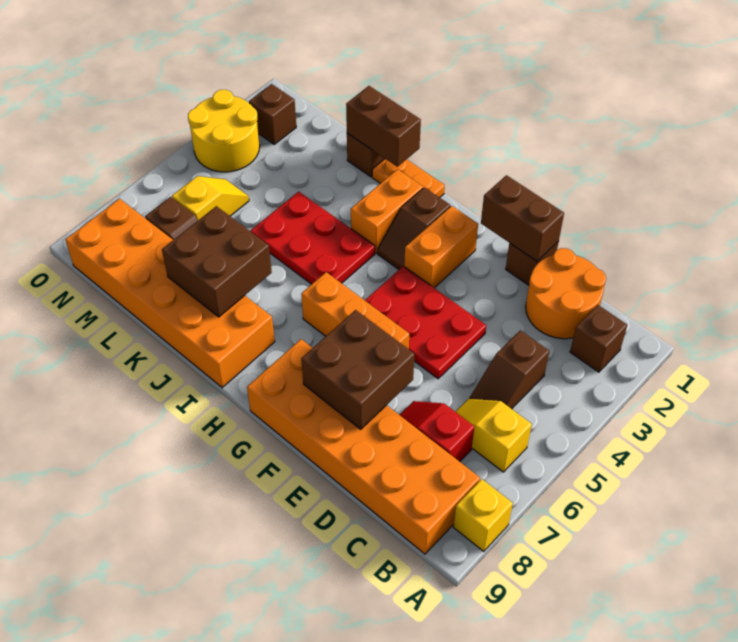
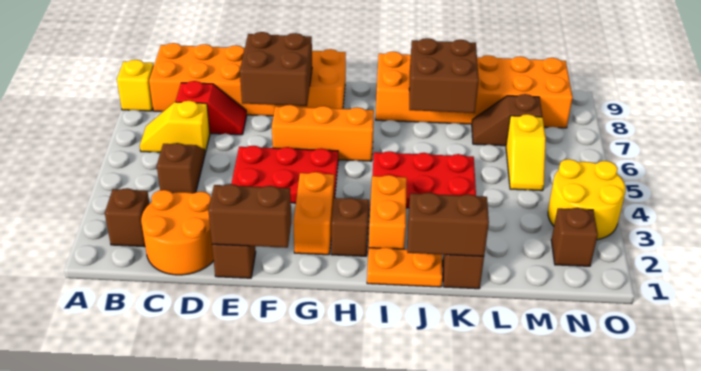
yellow 1x2 slope [455,399,532,472] -> yellow 1x2 slope turned to [140,101,210,153]

